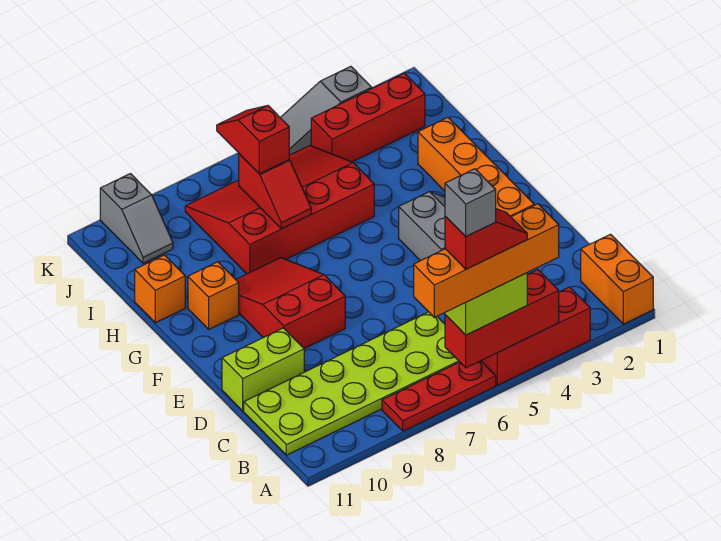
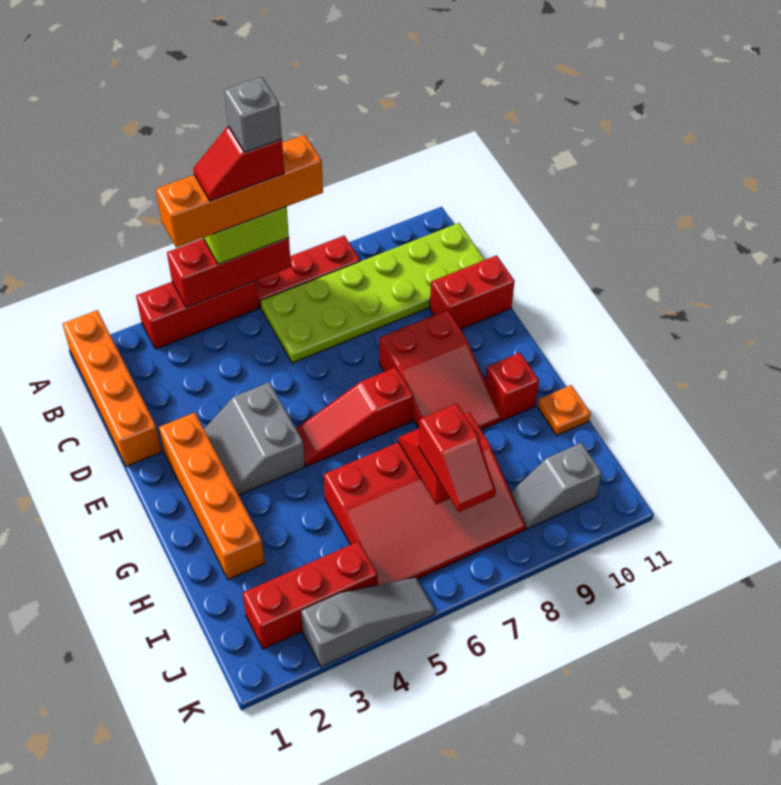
orange 1x2 brick [581,234,653,324] -> orange 1x4 brick [63,310,162,467]
lime 1x2 brick [222,328,304,411] -> red 1x2 brick [430,255,515,329]
none -> red 1x3 slope [296,367,413,466]
orange 1x1 brick [188,262,239,329] -> red 1x1 brick [486,353,539,420]
orange 1x1 brick [135,255,185,323] -> orange 1x1 plate [538,385,591,435]
grey 1x2 slope [100,174,173,263] -> grey 1x2 slope turned to [511,443,602,529]

